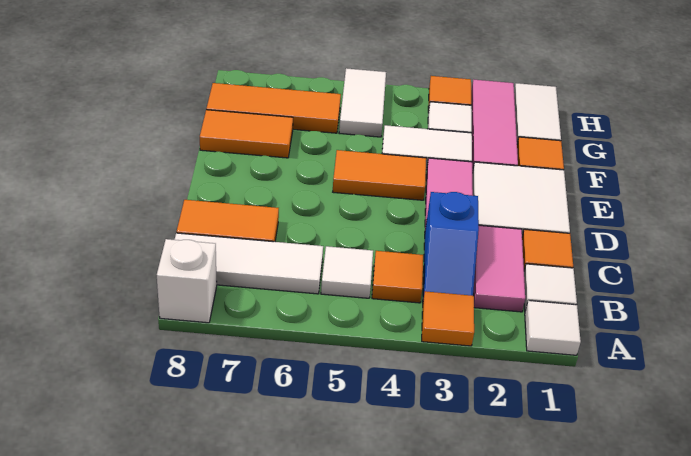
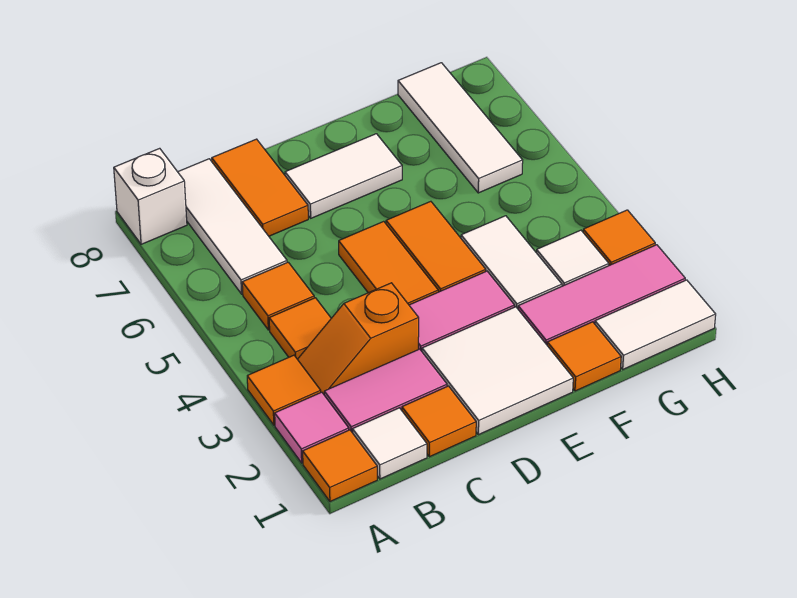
white 1x1 tile [525,301,581,355] -> orange 1x1 tile [303,430,377,501]
none -> pink 1x1 tile [275,392,349,463]
blue 1x2 slope [423,192,479,299] -> orange 1x2 slope [297,283,419,394]
white 1x1 tile [321,246,373,298] -> orange 1x1 tile [242,262,314,330]
orange 1x2 tile [200,110,293,158] -> orange 1x2 tile moved to [339,221,438,305]
white 1x2 tile [339,68,386,137] -> white 1x2 tile moved to [285,134,402,218]
orange 1x3 tile [206,83,341,133] -> white 1x3 tile [398,63,523,193]

